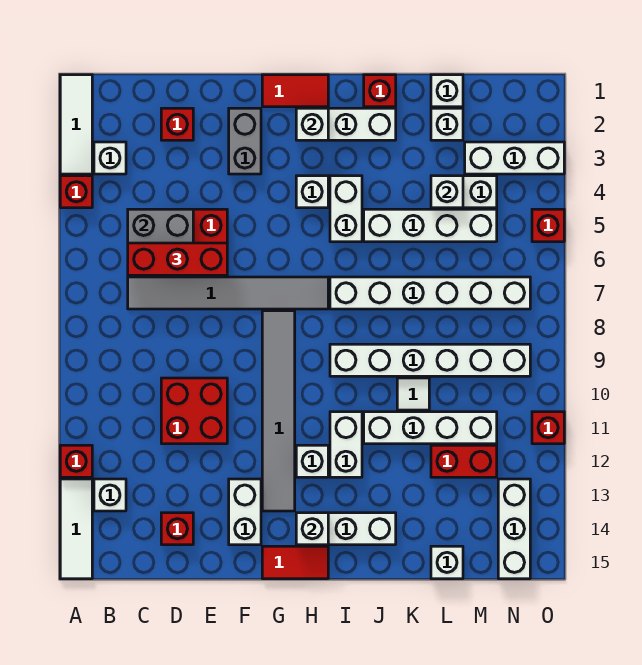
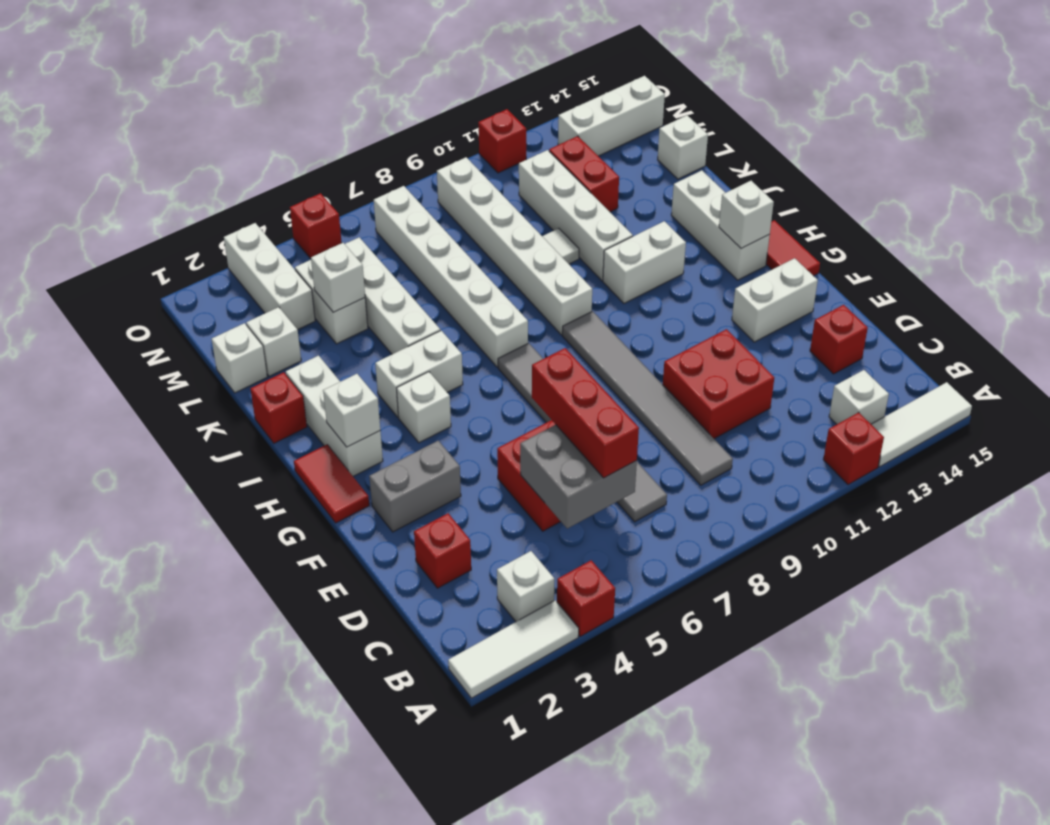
grey 1x6 tile [262,311,295,511] -> grey 1x6 tile turned to [562,311,733,485]
white 1x1 brick [296,445,328,477] -> none

